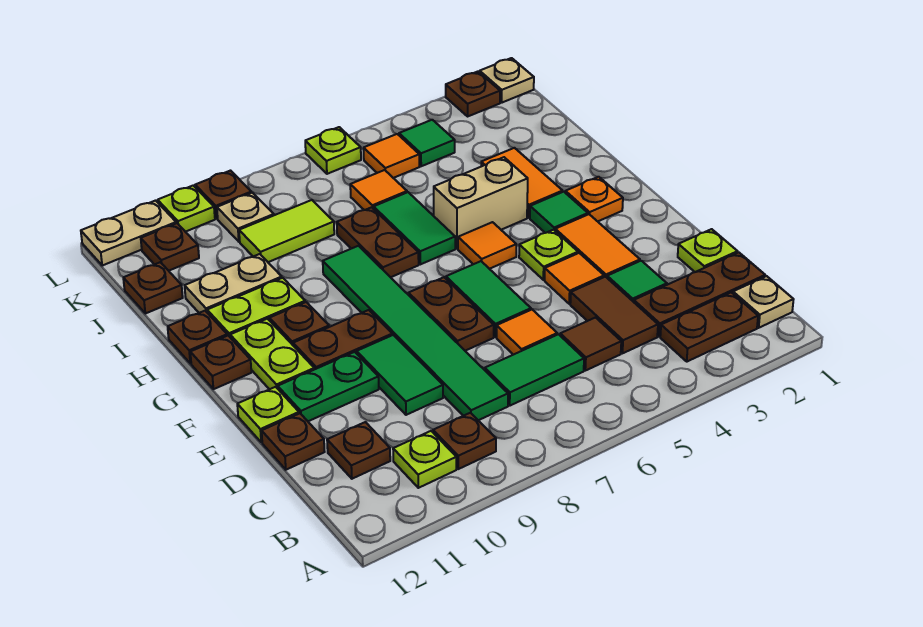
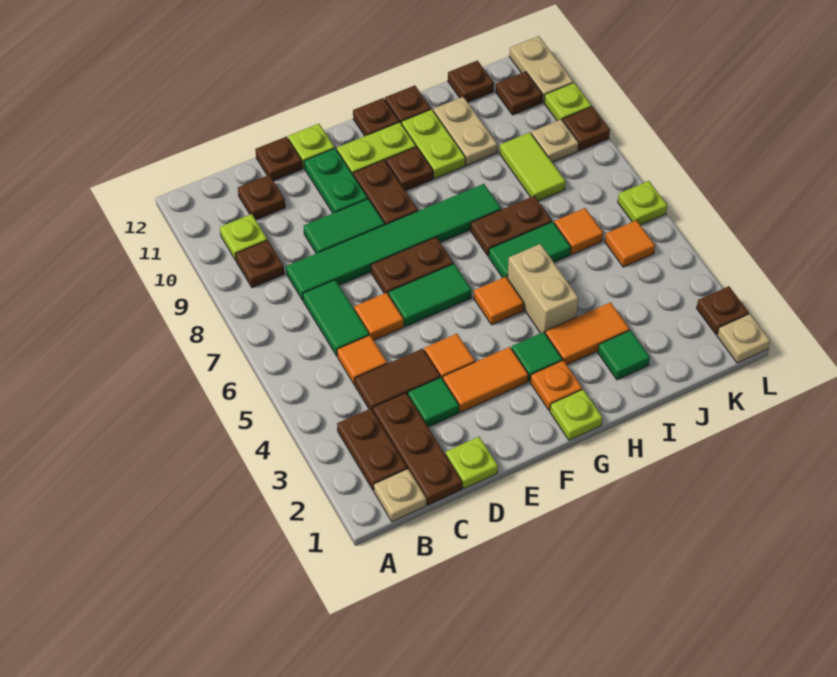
brown 1x1 tile [560,318,621,371] -> orange 1x1 tile [337,335,387,385]
lime 1x1 plate [519,230,578,280] -> lime 1x1 plate moved to [550,389,603,440]
green 1x1 tile [399,120,455,166] -> green 1x1 tile moved to [598,330,650,380]

